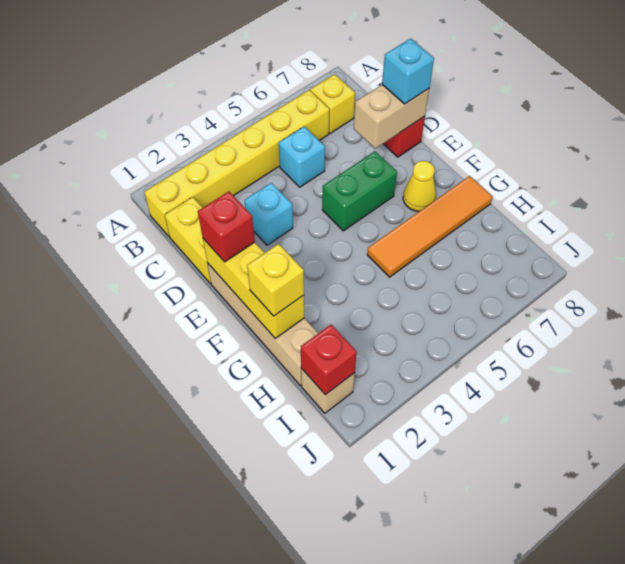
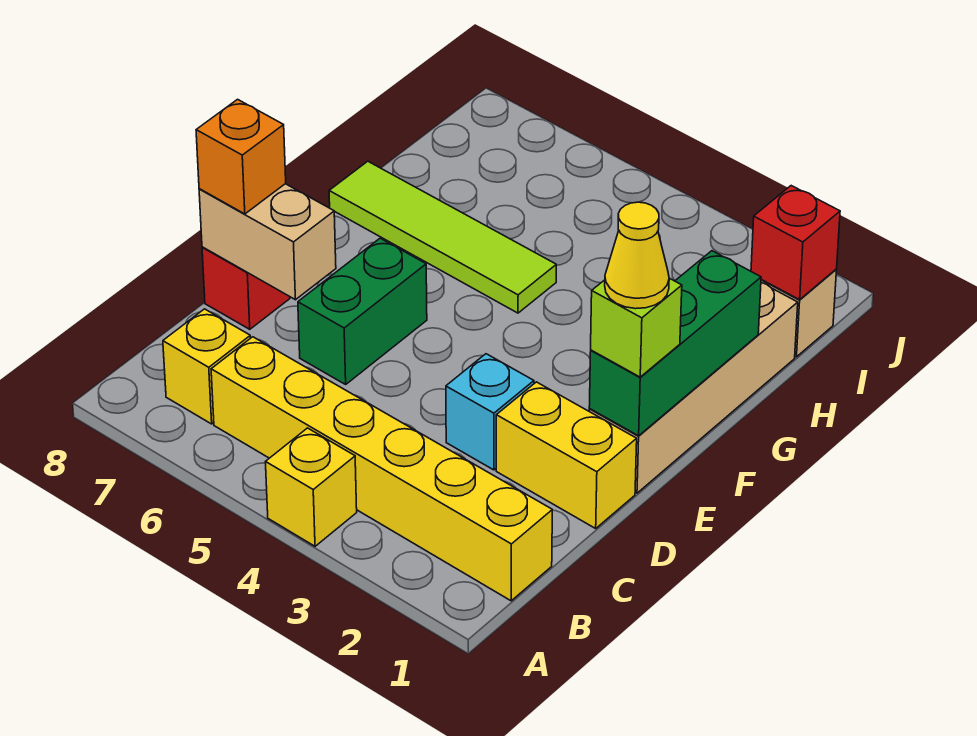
yellow 1x2 brick [165,197,211,283] -> yellow 1x2 brick turned to [496,382,637,528]
cyan 1x1 brick [279,127,325,187] -> none
cyan 1x1 brick [382,38,434,104] -> orange 1x1 brick [196,99,286,214]
yellow 1x3 brick [203,239,304,339] -> green 1x3 brick [589,251,761,436]
red 1x1 brick [198,191,255,262] -> lime 1x1 brick [591,278,682,377]
green 1x2 brick [322,151,397,231] -> green 1x2 brick turned to [298,238,427,384]
yellow 1x1 cone [403,161,436,211] -> yellow 1x1 cone moved to [605,202,669,309]
yellow 1x1 brick [247,244,304,316] -> yellow 1x1 brick moved to [266,428,357,546]
orange 1x4 tile [367,176,492,277] -> lime 1x4 tile [329,161,556,313]

